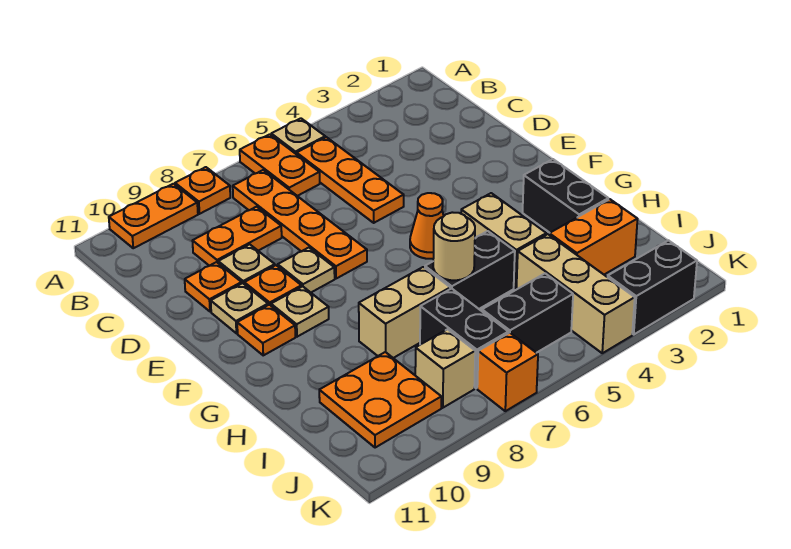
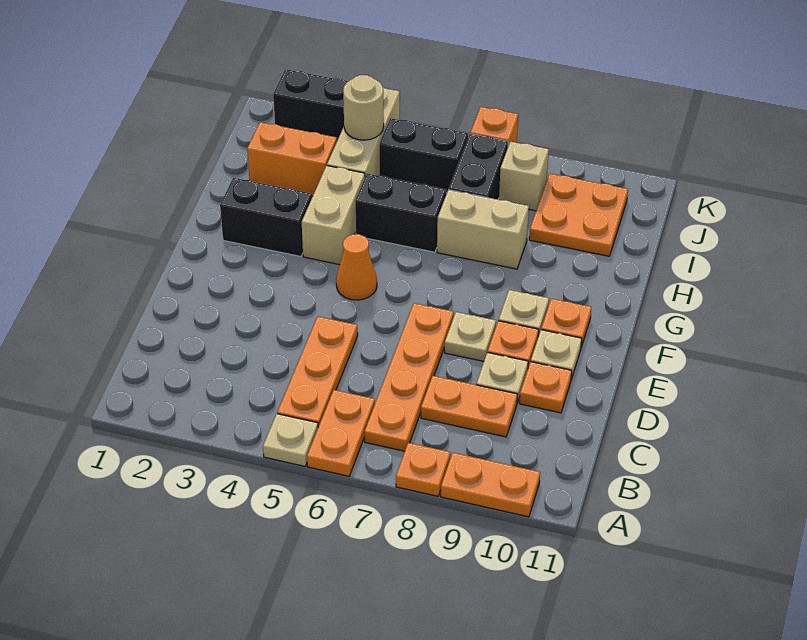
black 1x2 brick [523,159,608,233] -> black 1x2 brick turned to [220,178,312,257]
tan 1x1 round brick [433,212,475,280] -> tan 1x1 round brick moved to [343,75,384,140]

